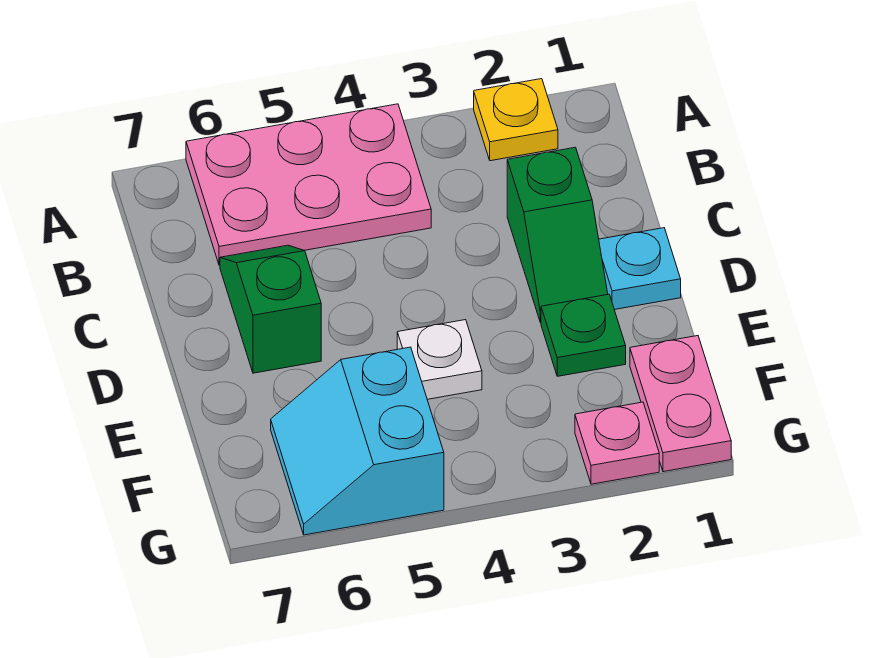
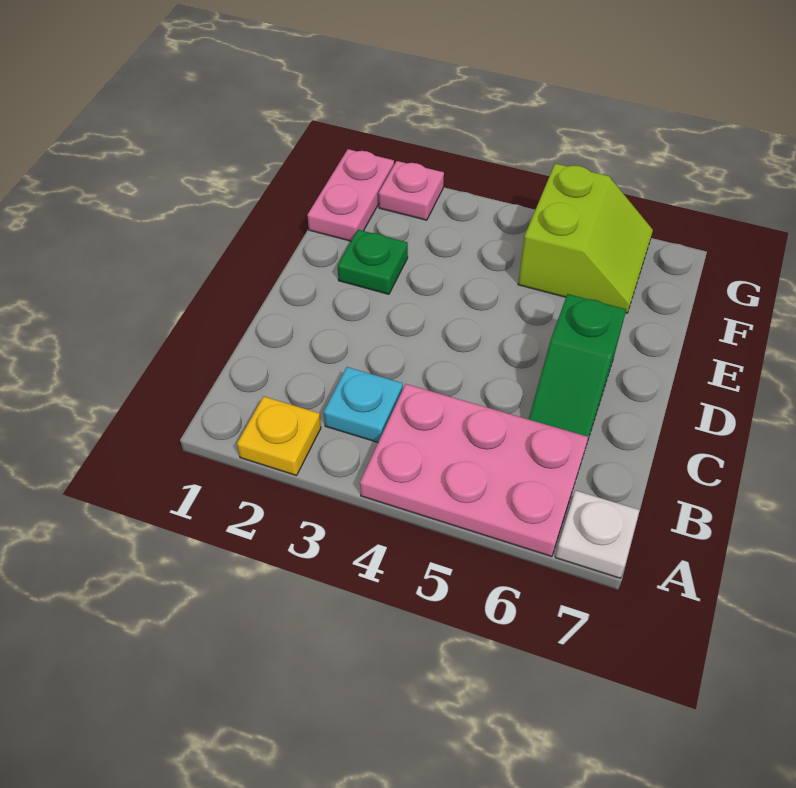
green 1x2 slope [507,147,608,323] -> none
cyan 1x1 plate [599,228,681,310] -> cyan 1x1 plate moved to [324,367,403,442]
white 1x1 plate [397,320,482,399] -> white 1x1 plate moved to [555,491,640,578]
cyan 2x2 slope [271,347,444,535] -> lime 2x2 slope [518,163,653,313]

